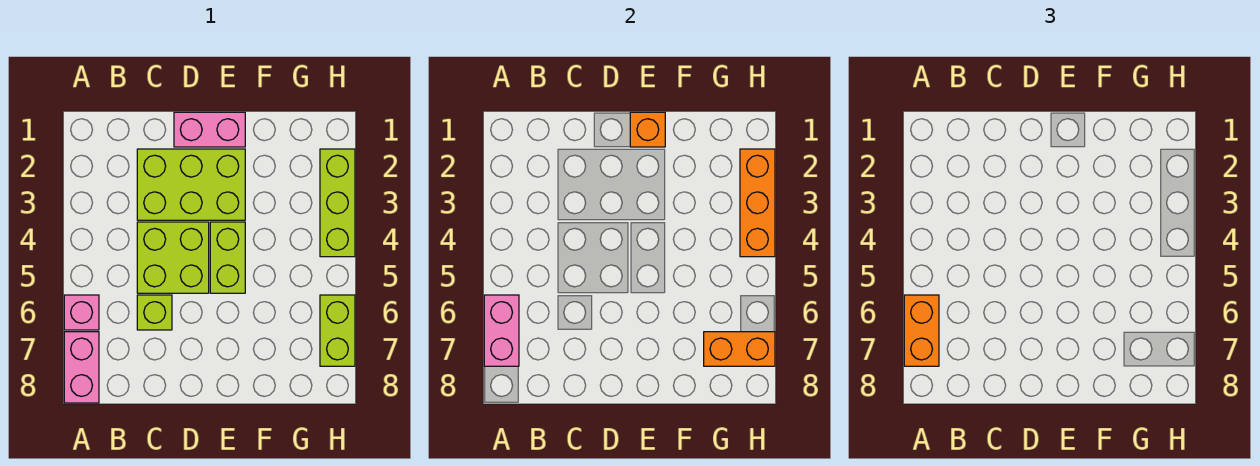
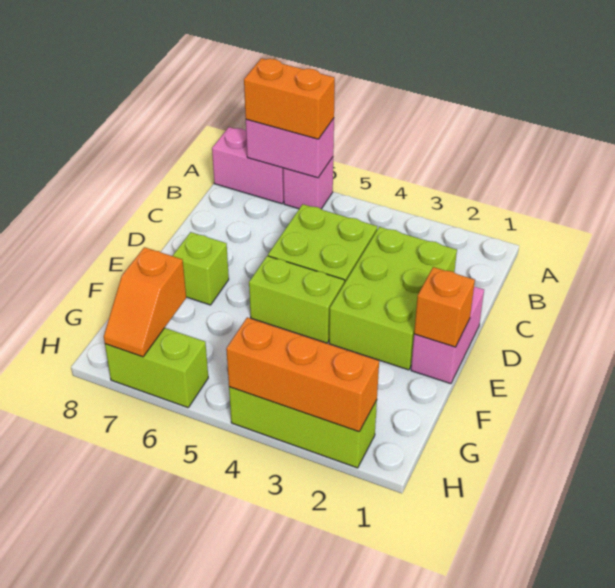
lime 1x1 brick [137,295,172,330] -> lime 1x1 brick moved to [173,232,229,305]
orange 1x2 brick [704,332,775,366] -> orange 1x2 slope [104,247,186,357]

